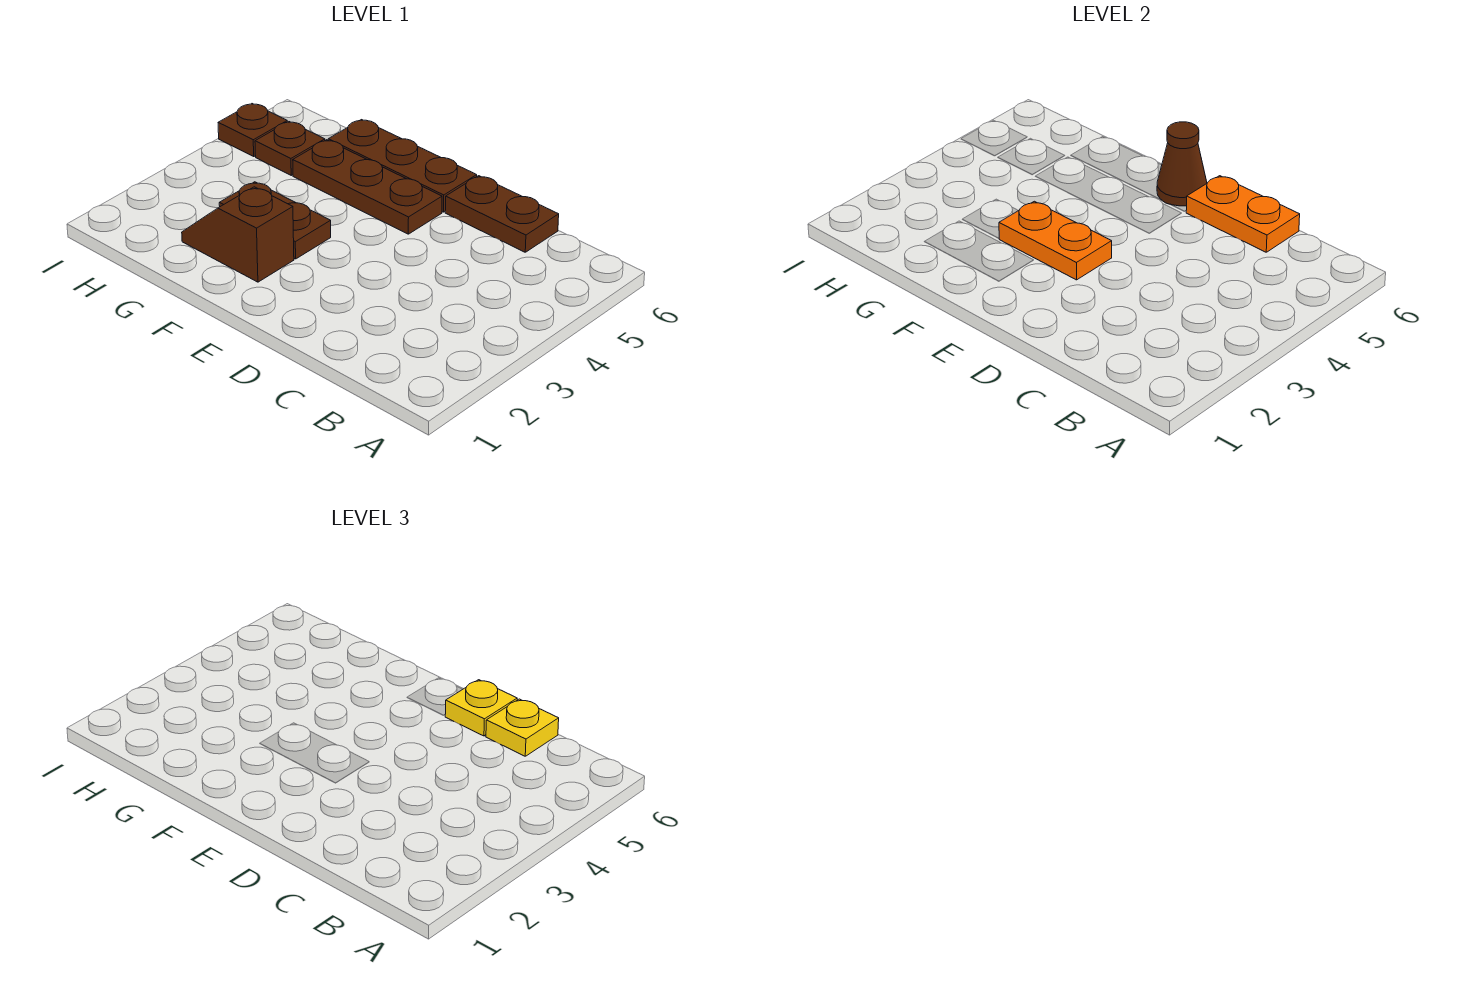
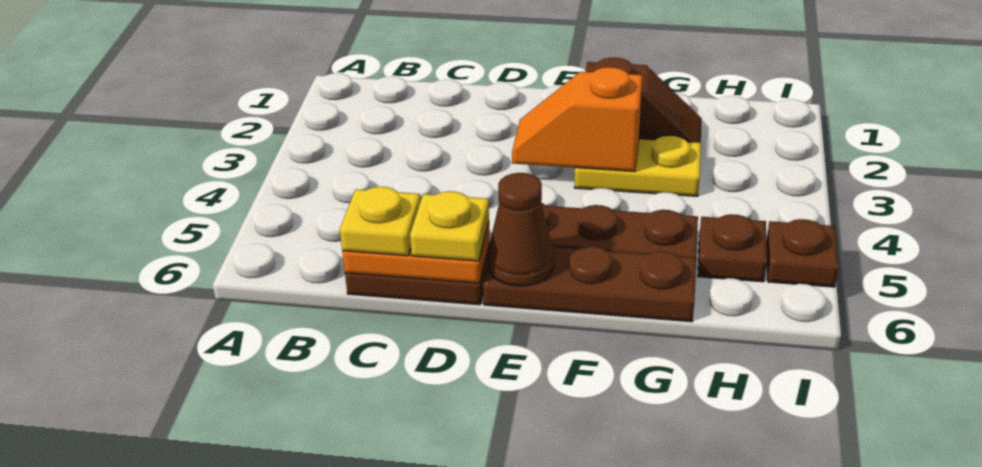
orange 1x2 plate [999,201,1112,280] -> orange 1x2 slope [512,67,642,171]
brown 1x2 plate [219,182,331,259] -> yellow 1x2 plate [575,136,701,196]

